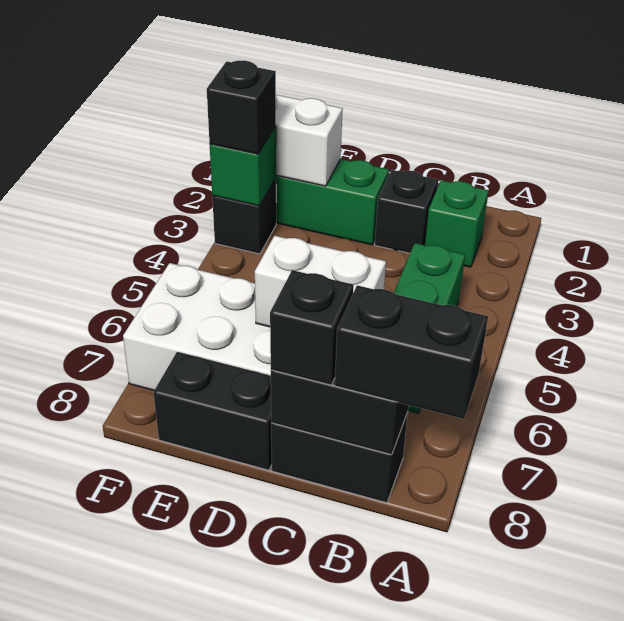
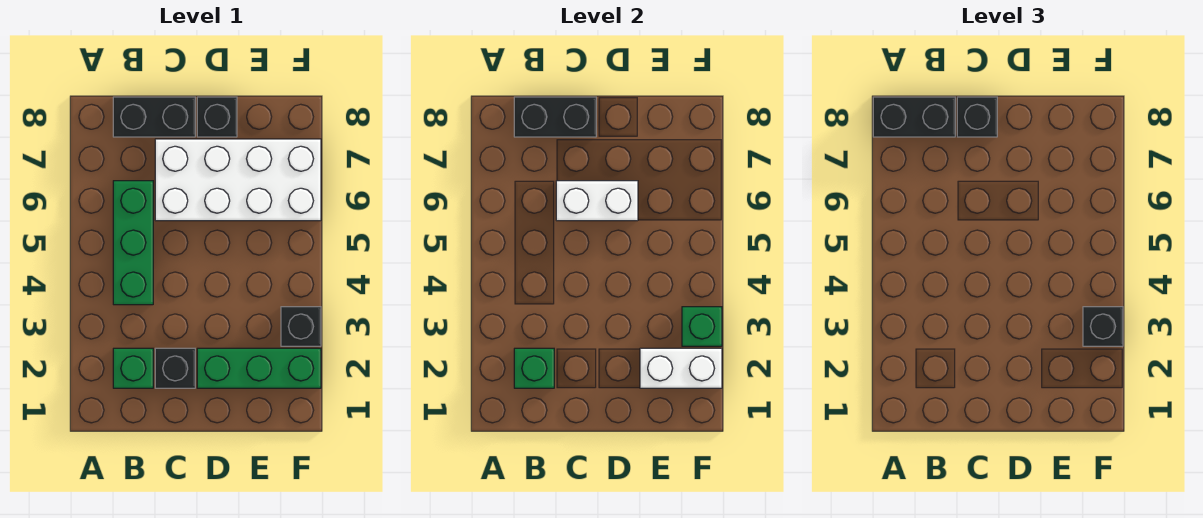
none -> green 1x1 brick [514,348,554,388]
black 1x2 brick [153,352,272,470] -> black 1x1 brick [197,97,237,137]

